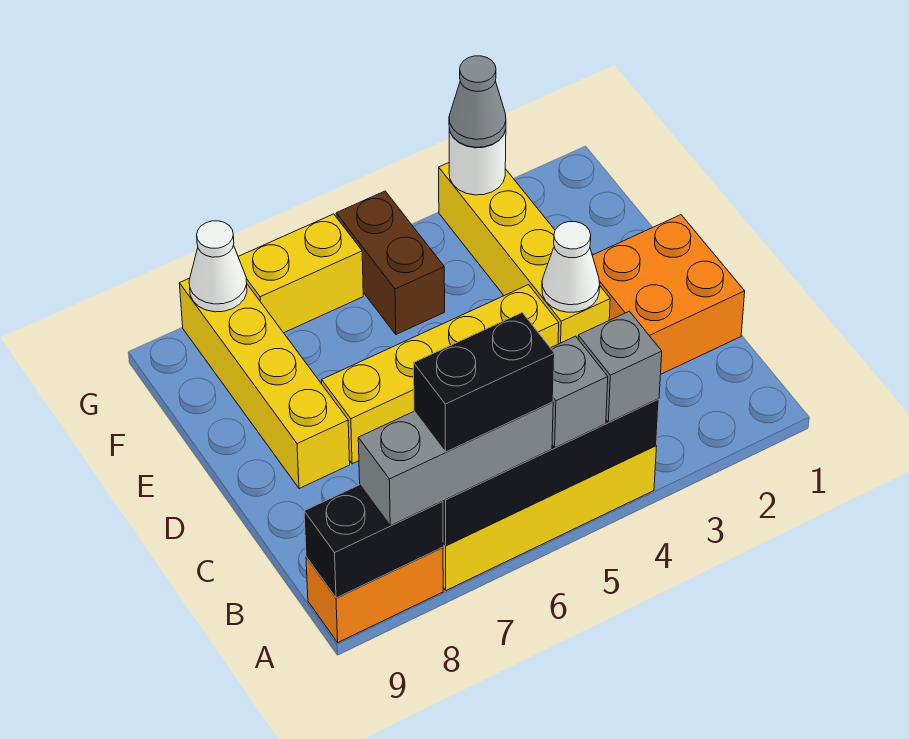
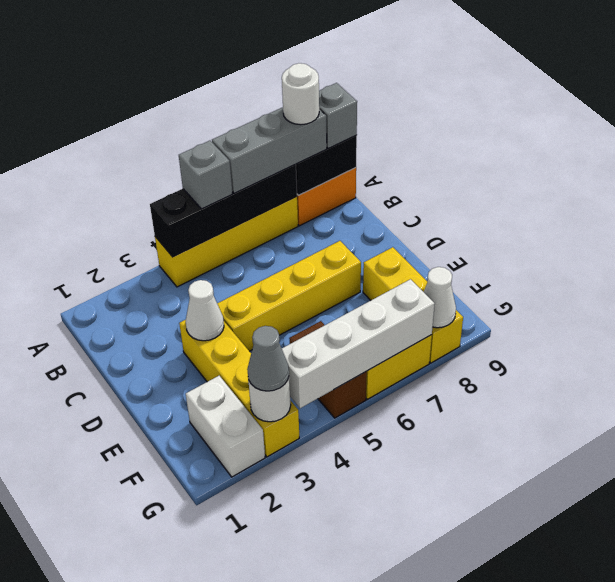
grey 1x1 brick [578,311,662,422] -> grey 1x1 brick moved to [319,83,357,149]
black 1x2 brick [414,313,555,452] -> none
none -> white 1x1 round brick [282,63,319,125]
orange 2x2 brick [592,215,745,374] -> none
yellow 1x4 brick [179,278,350,489] -> yellow 1x3 brick [363,247,463,363]
none -> white 1x2 brick [186,376,265,477]
none -> white 1x4 brick [282,279,435,408]

